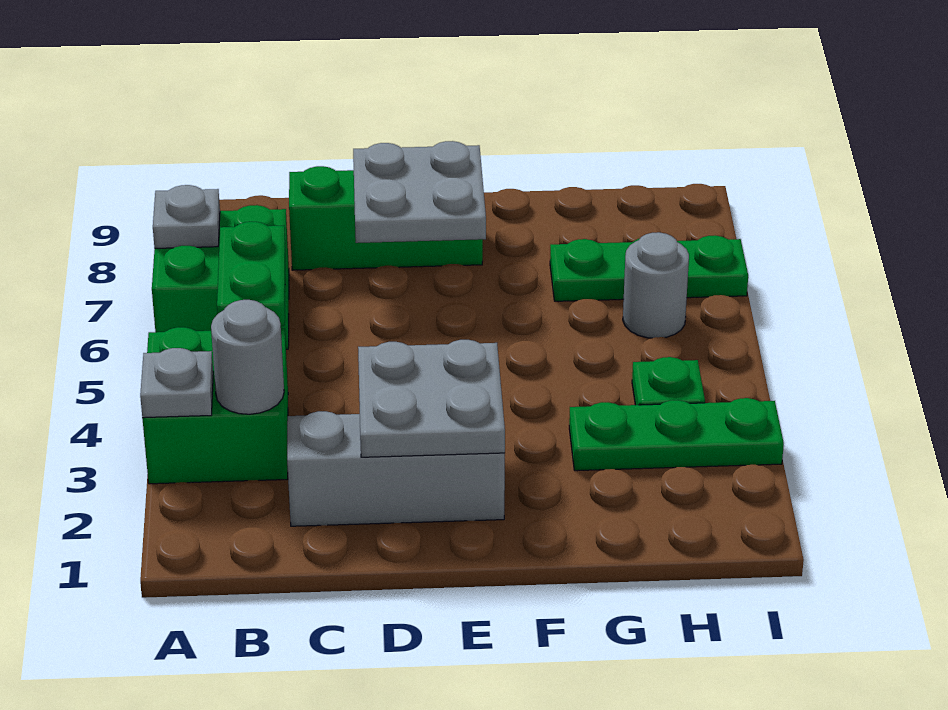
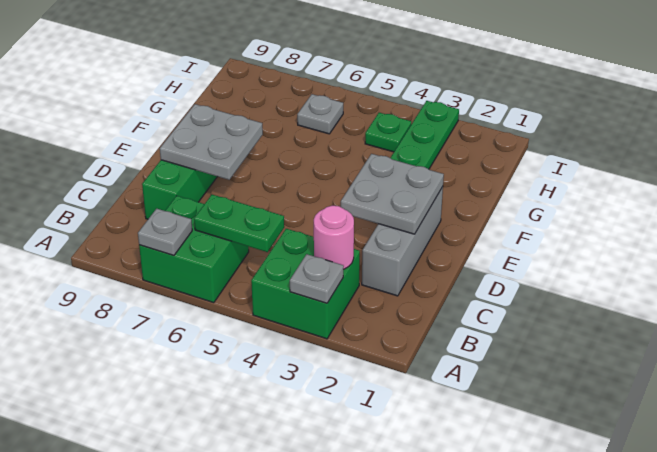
grey 1x1 round brick [211,300,284,414] -> pink 1x1 round brick [314,206,354,269]
green 1x3 plate [550,235,748,301] -> none
grey 1x1 round brick [623,232,689,338] -> grey 1x1 plate [297,94,343,134]

